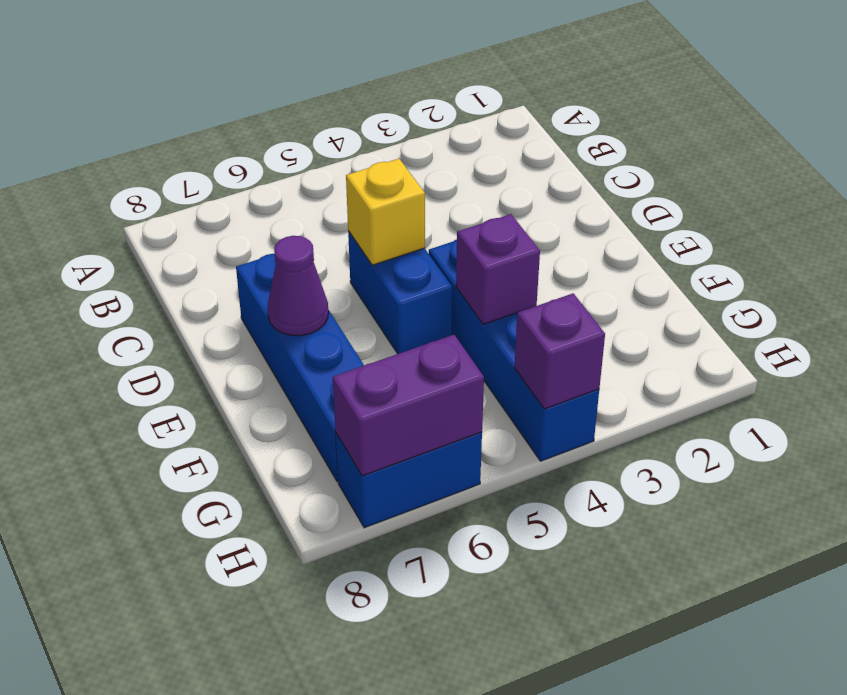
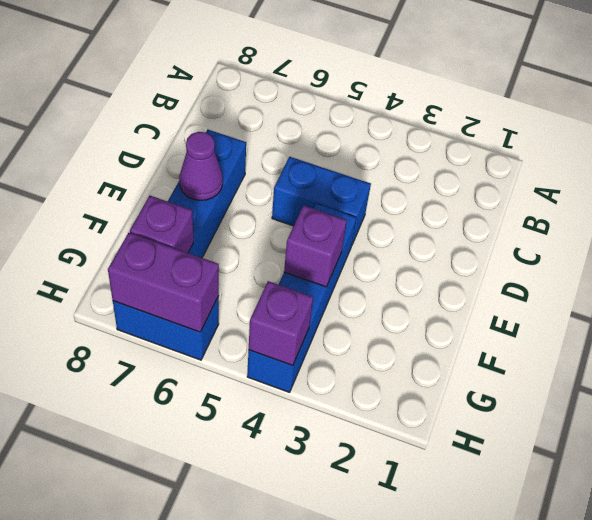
blue 1x2 brick [348,231,452,354] -> blue 1x2 brick turned to [272,157,371,244]
yellow 1x1 brick [346,159,425,265] -> none
none -> purple 1x1 brick [130,196,193,253]

